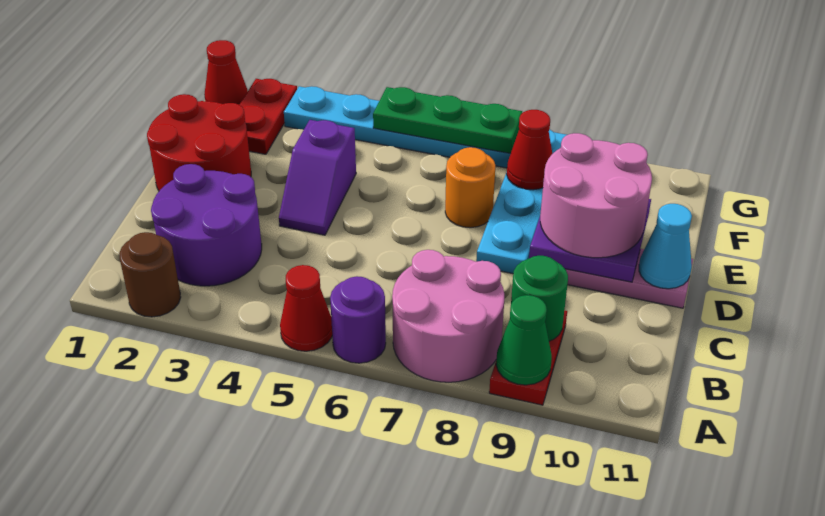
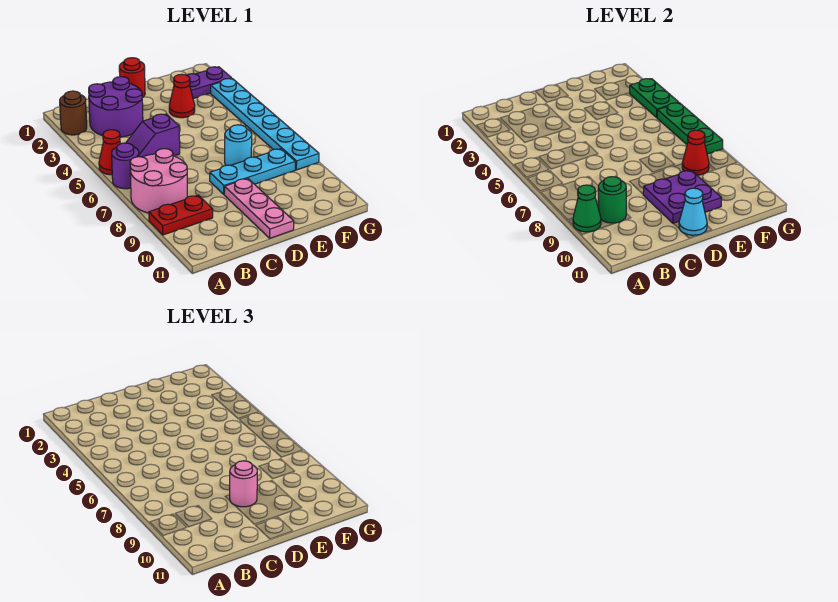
red 2x2 round brick [147,94,251,191] -> red 1x1 round brick [119,58,145,97]
purple 1x2 slope [279,120,356,235] -> purple 1x2 slope moved to [126,114,180,157]
pink 2x2 round brick [540,133,652,258] -> pink 1x1 round brick [230,461,257,507]
orange 1x1 round brick [445,147,496,228] -> cyan 1x1 round brick [225,125,252,165]
red 1x2 plate [239,79,297,154] -> purple 1x2 plate [187,67,232,99]
red 1x1 cone [204,40,248,104] -> red 1x1 cone moved to [169,74,195,118]
none -> green 1x2 plate [630,79,679,118]

